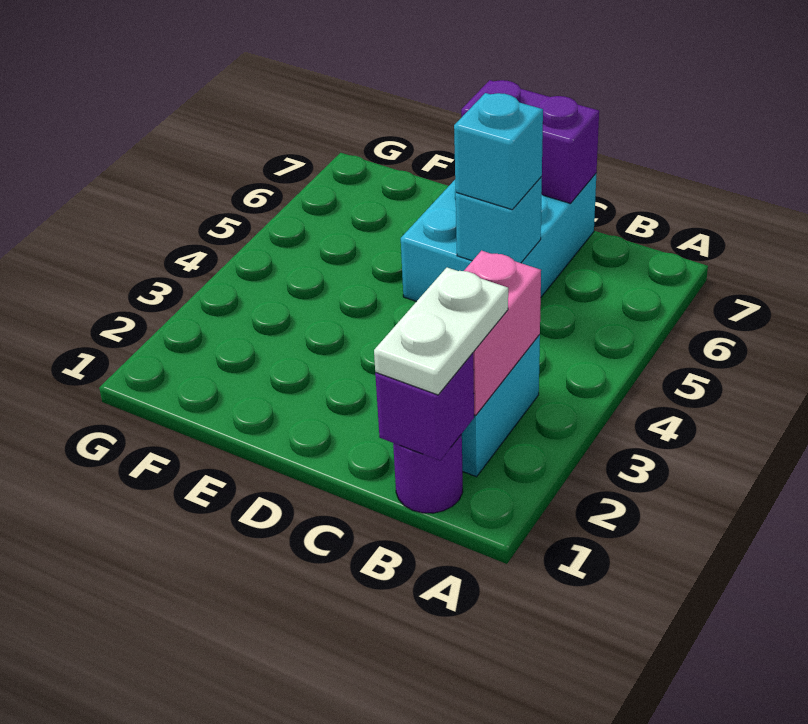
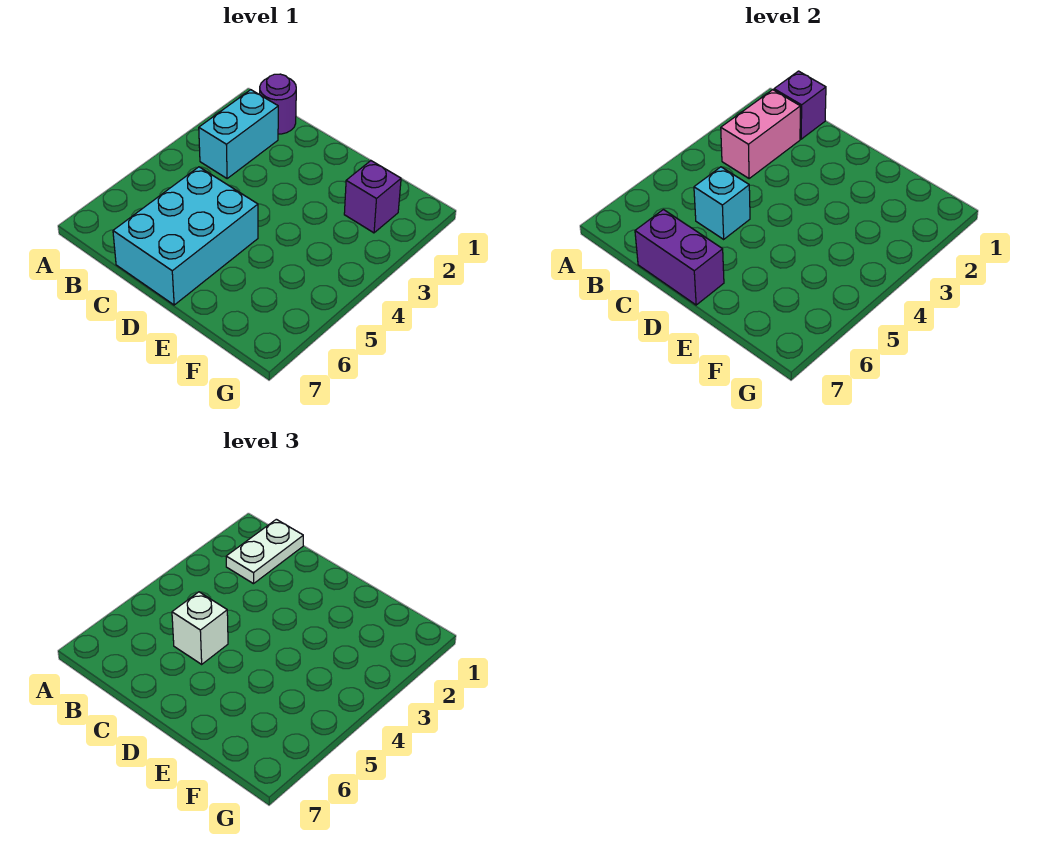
cyan 1x1 brick [454,93,543,209] -> white 1x1 brick [172,592,228,664]
none -> purple 1x1 brick [344,161,401,233]

